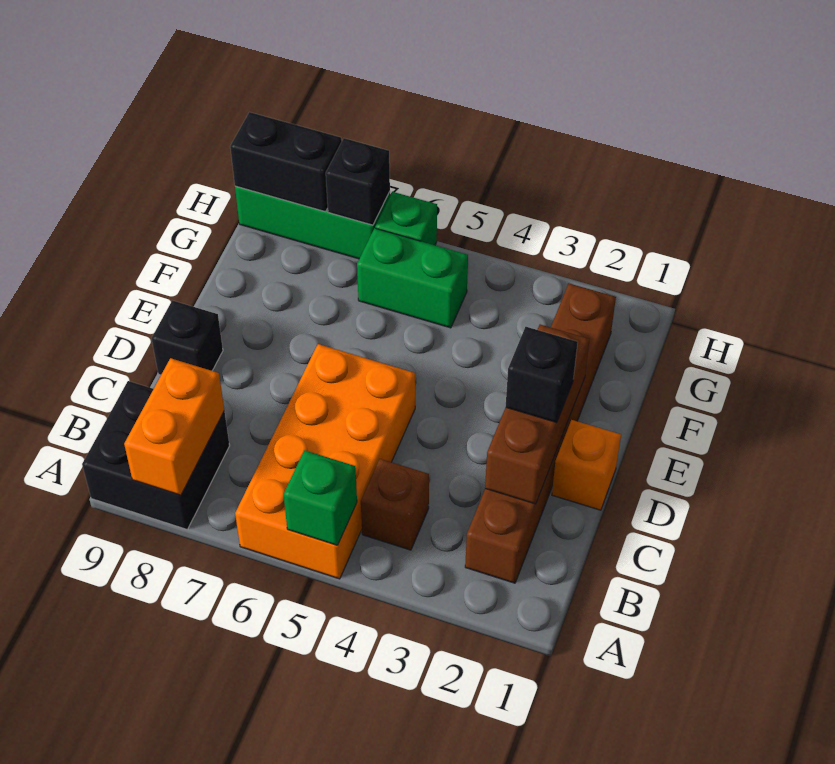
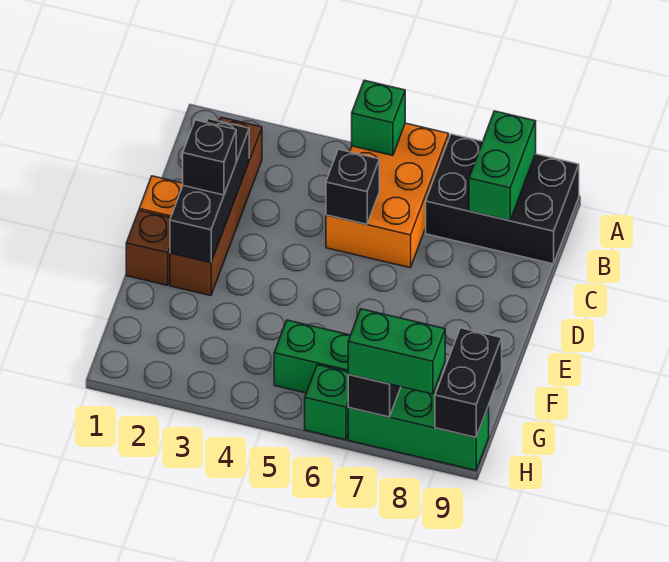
orange 2x4 brick [235,344,415,579] -> orange 2x3 brick [326,123,449,268]
black 2x2 brick [82,381,230,529] -> black 2x3 brick [426,134,579,264]
orange 1x2 brick [124,358,224,495] -> green 1x2 brick [469,111,536,221]
brown 1x6 brick [465,284,616,583] -> brown 1x4 brick [170,117,262,296]
brown 1x1 brick [361,459,429,550] -> brown 1x1 brick moved to [126,210,170,285]
brown 1x3 brick [485,325,590,504] -> black 1x3 brick [170,119,249,263]
black 1x1 brick [151,300,223,375] -> black 1x1 brick moved to [326,149,379,224]
none -> green 1x2 brick [348,309,445,394]
black 1x2 brick [230,112,342,212] -> black 1x2 brick turned to [435,328,502,437]

